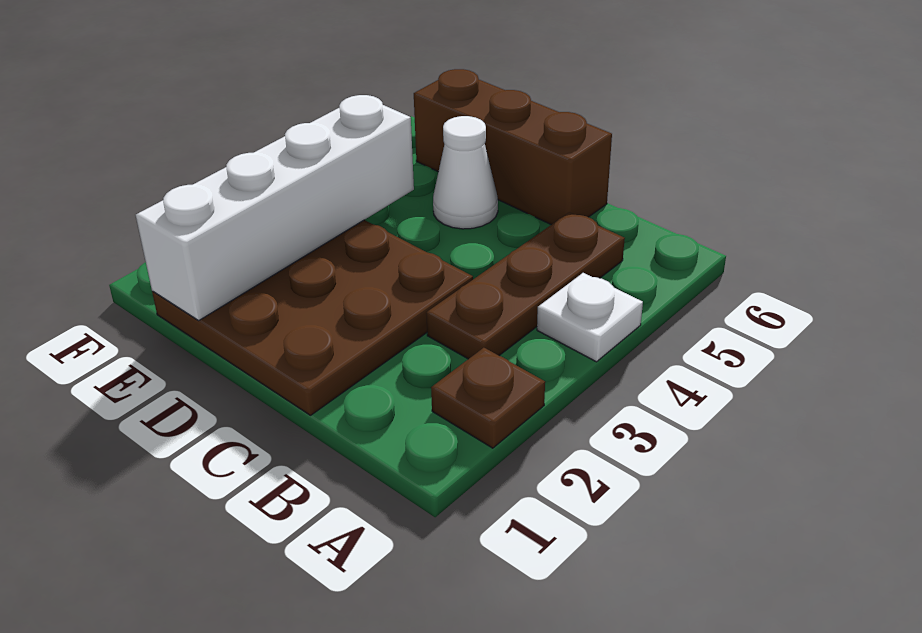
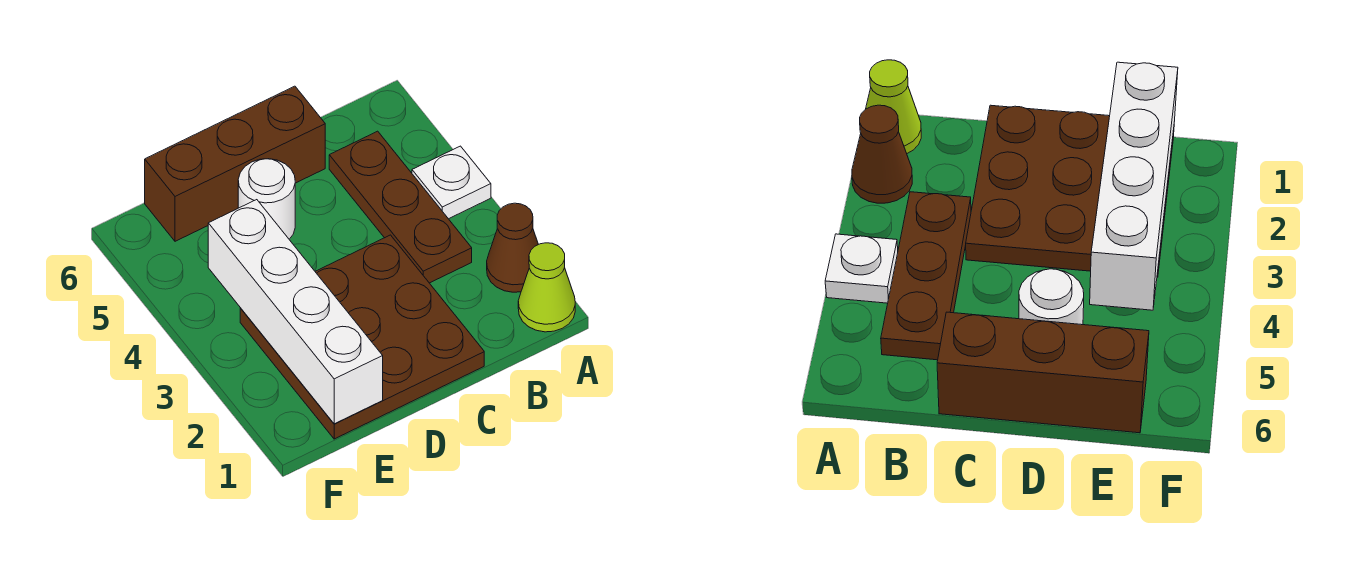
none -> lime 1x1 cone [518,243,575,332]
brown 1x1 plate [431,348,545,448] -> brown 1x1 cone [487,203,538,292]
white 1x1 cone [433,116,498,229] -> white 1x1 round brick [238,159,295,239]

